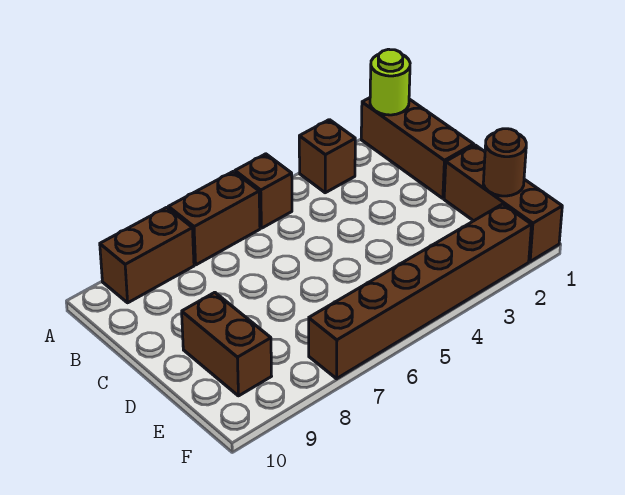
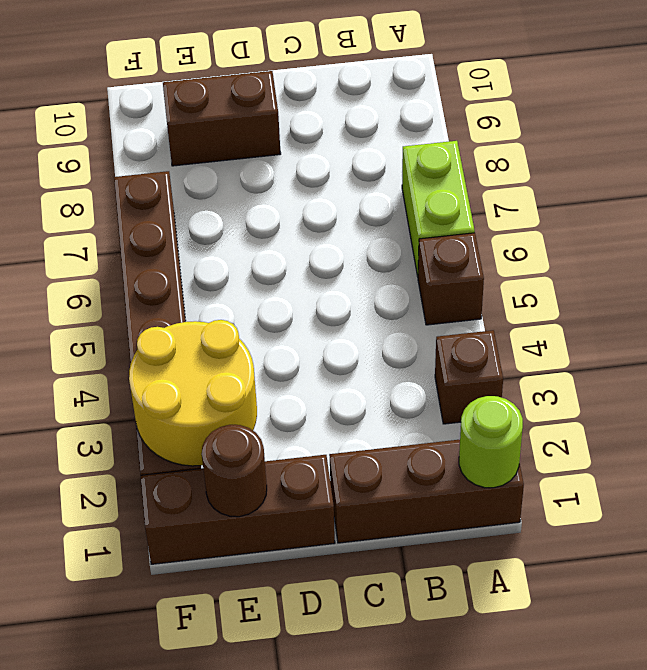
brown 1x2 brick [168,171,260,265] -> lime 1x2 brick [402,141,475,276]
brown 1x2 brick [100,207,194,303] -> none
none -> yellow 2x2 round brick [129,320,257,466]

